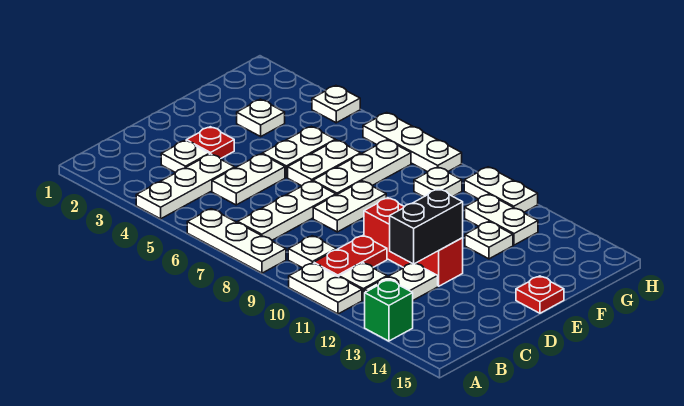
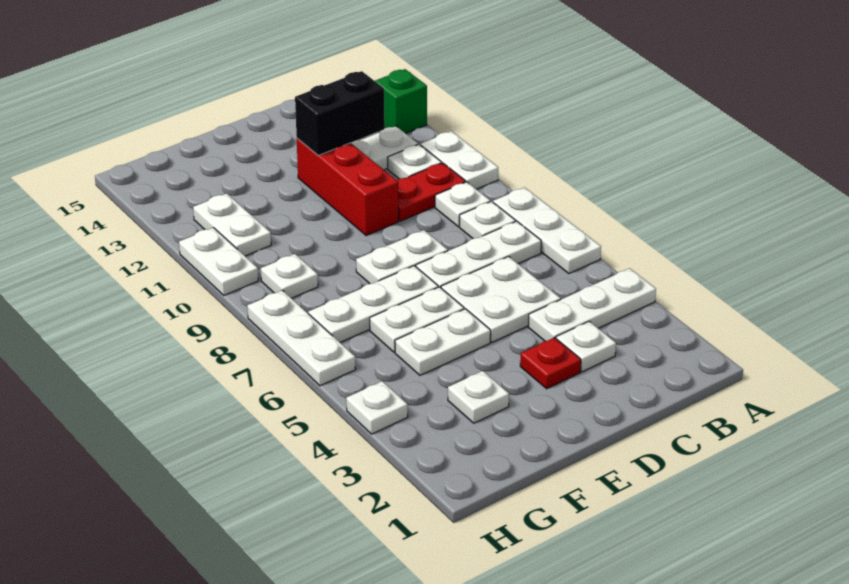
white 1x2 plate [212,154,285,205] -> white 2x2 plate [441,256,561,342]
red 1x1 plate [516,276,564,313] -> none
white 1x1 plate [465,222,513,259] -> white 1x1 plate moved to [460,201,516,239]

